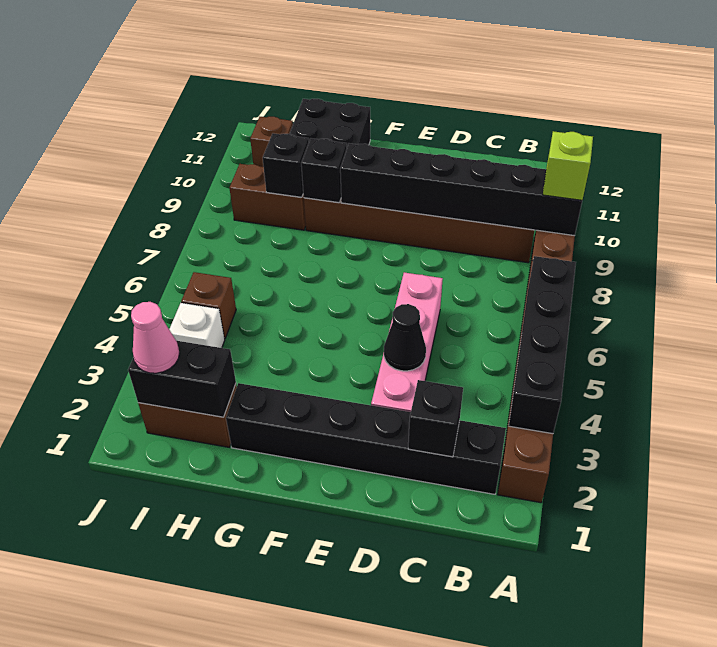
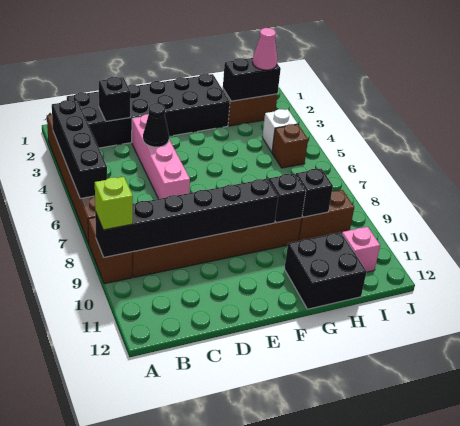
black 1x6 brick [226,383,506,494] -> black 2x6 brick [67,74,230,148]
brown 1x1 brick [250,117,293,167] -> pink 1x1 brick [342,227,380,272]

